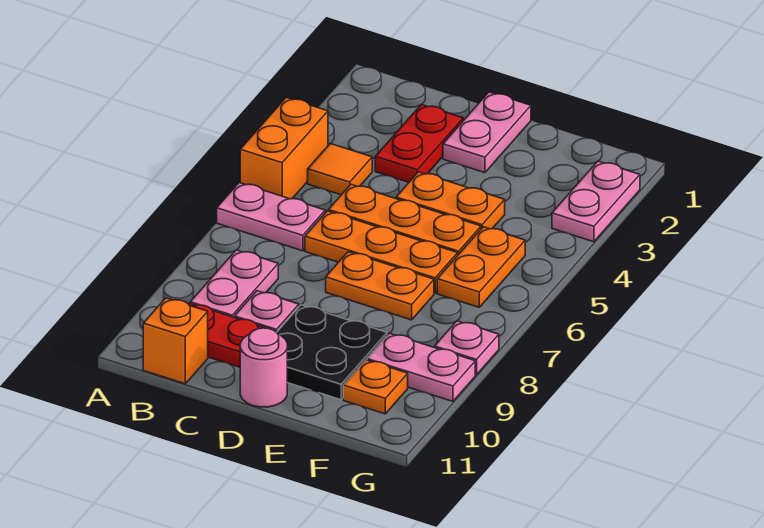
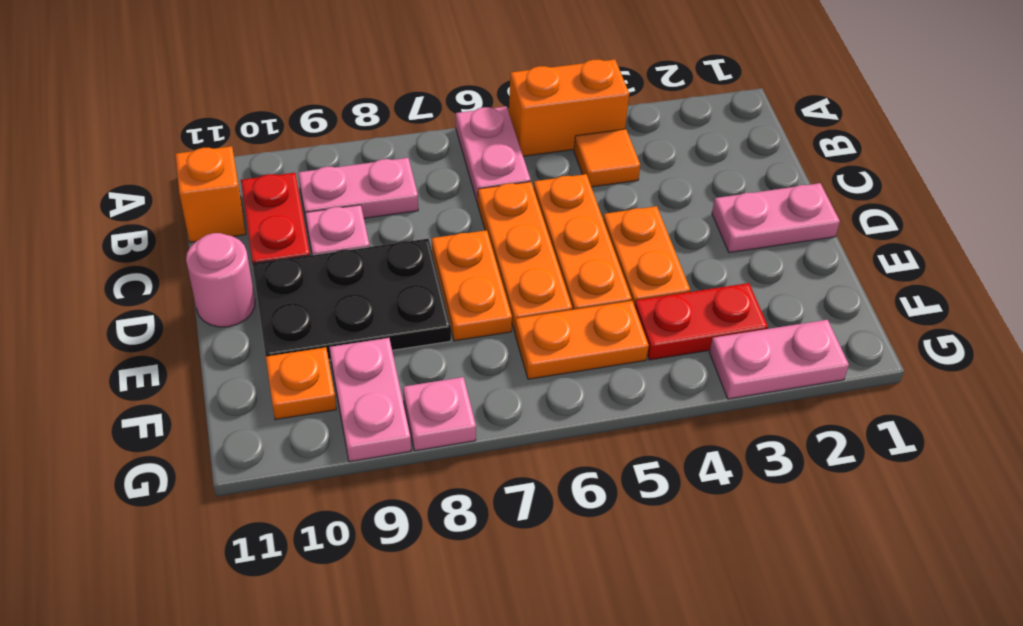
red 1x2 plate [375,104,463,182] -> red 1x2 plate moved to [635,283,768,360]
black 2x2 plate [277,305,387,400] -> black 2x3 plate [252,239,451,360]

